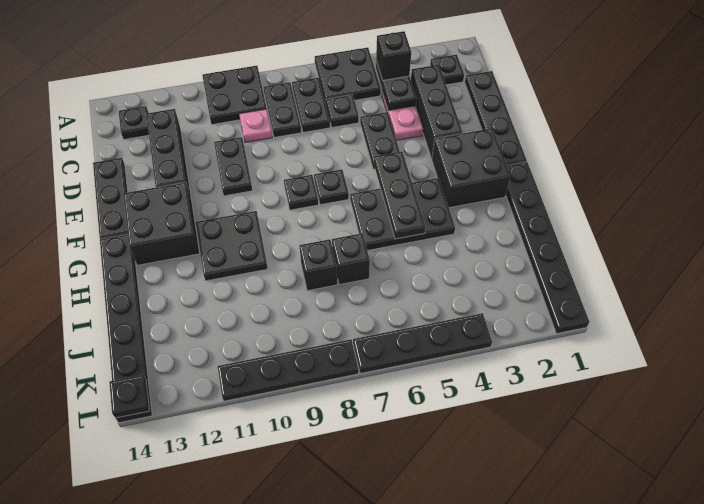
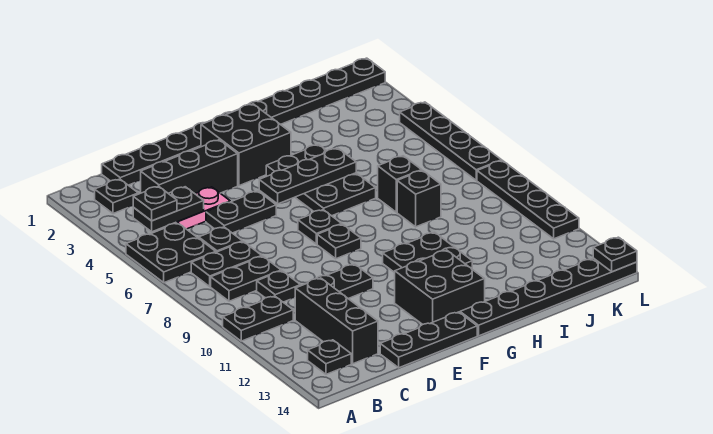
black 2x2 plate [202,66,267,125] -> black 1x2 plate [223,296,293,341]
black 1x1 brick [376,31,411,81] -> black 1x1 plate [133,186,177,221]
pink 1x1 plate [239,109,272,143] -> black 1x1 plate [257,271,301,302]
black 1x3 brick [146,109,191,198] -> black 1x3 brick turned to [295,278,378,364]

